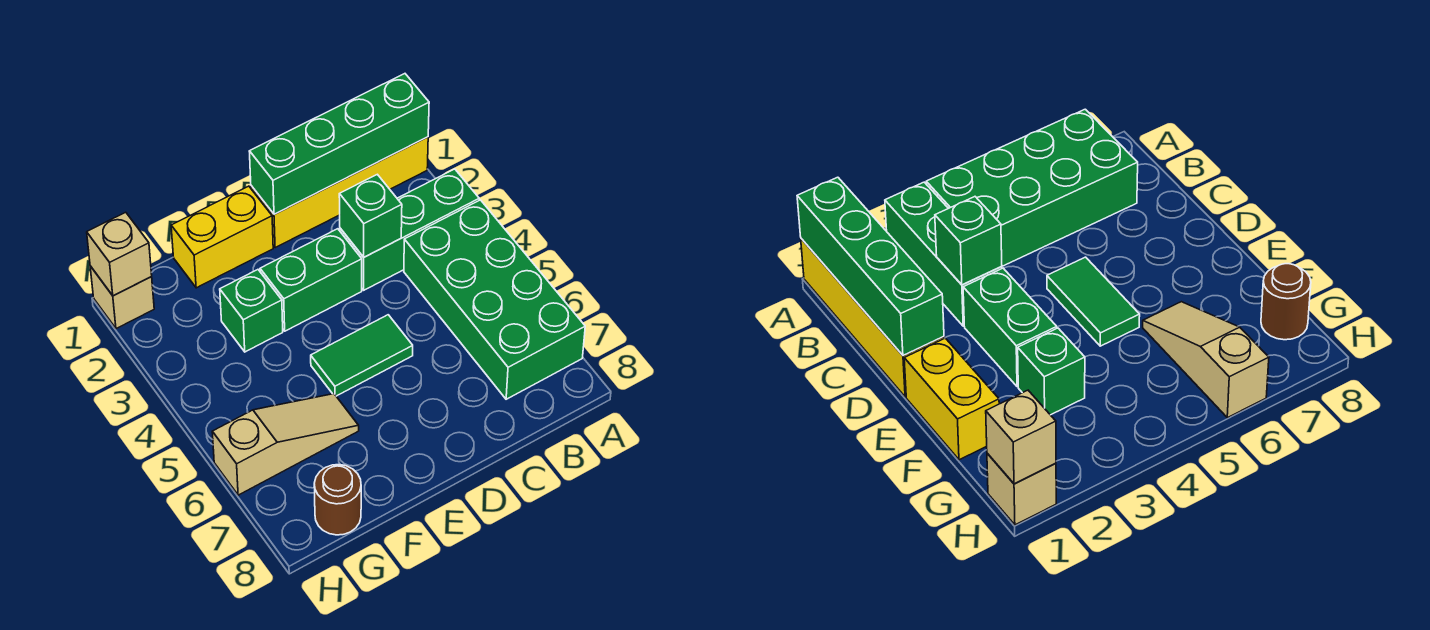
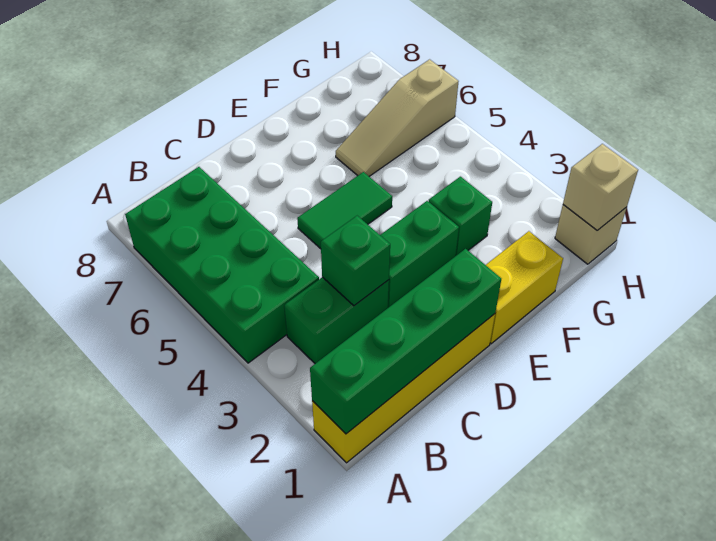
green 1x3 brick [340,169,479,290] -> green 1x2 brick [284,277,389,364]
brown 1x1 round brick [314,465,361,535] -> none

